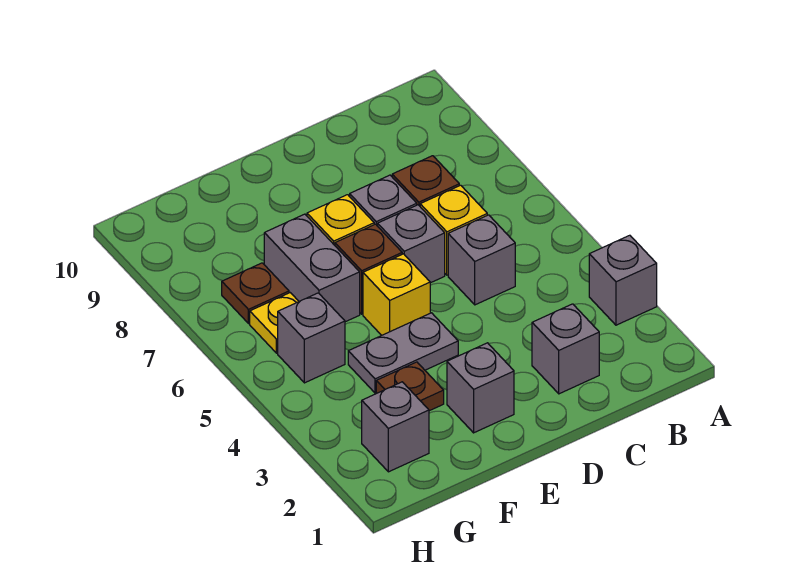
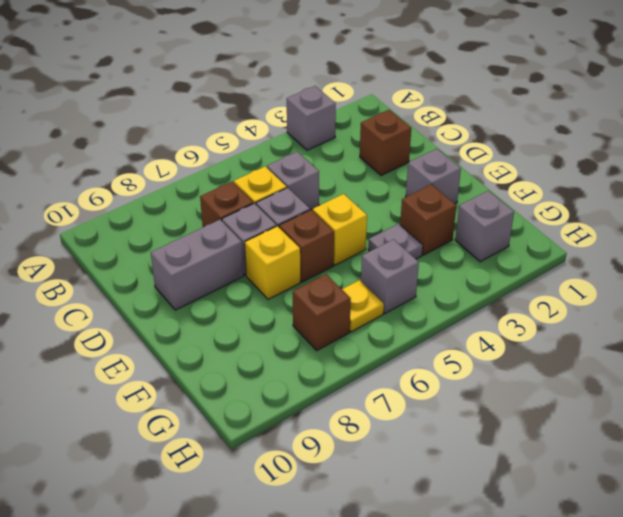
grey 1x1 brick [532,304,599,394] -> brown 1x1 brick [360,110,411,176]
grey 1x2 plate [348,313,458,393] -> grey 1x1 plate [368,224,423,259]
brown 1x1 plate [376,362,444,411] -> brown 1x1 brick [400,184,456,255]
grey 1x2 brick [264,214,360,322] -> grey 1x2 brick moved to [151,220,244,310]
brown 1x1 plate [222,263,289,324] -> brown 1x1 brick [293,274,351,350]

